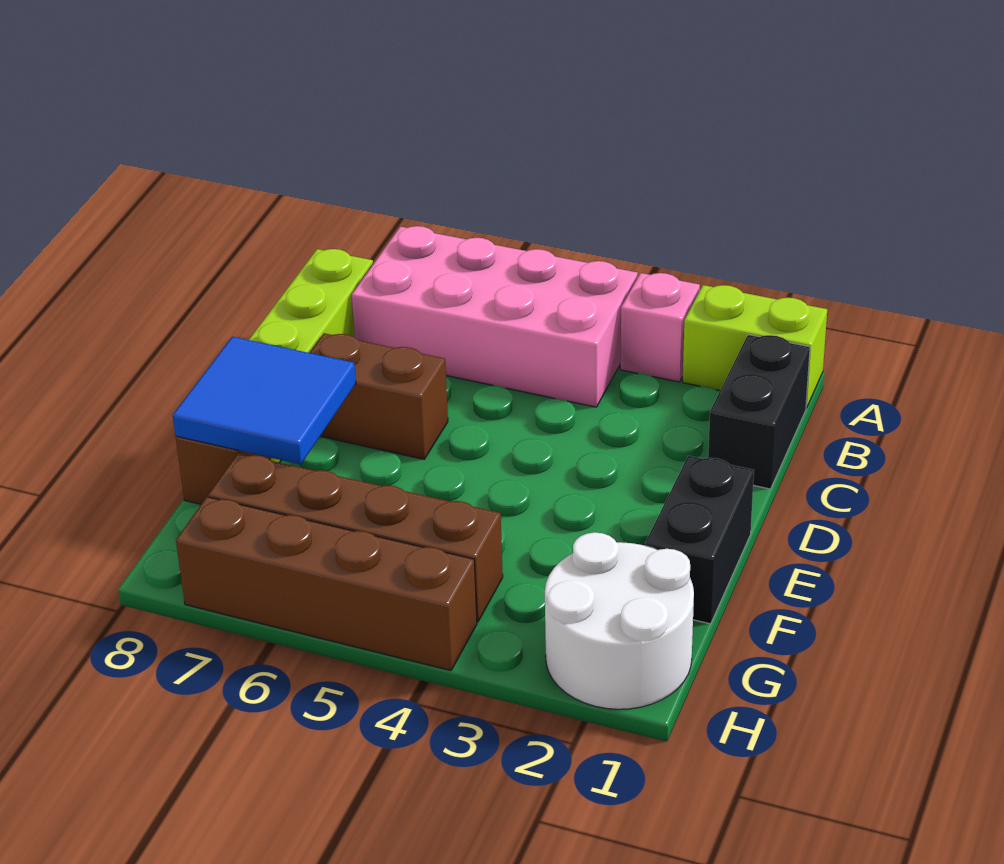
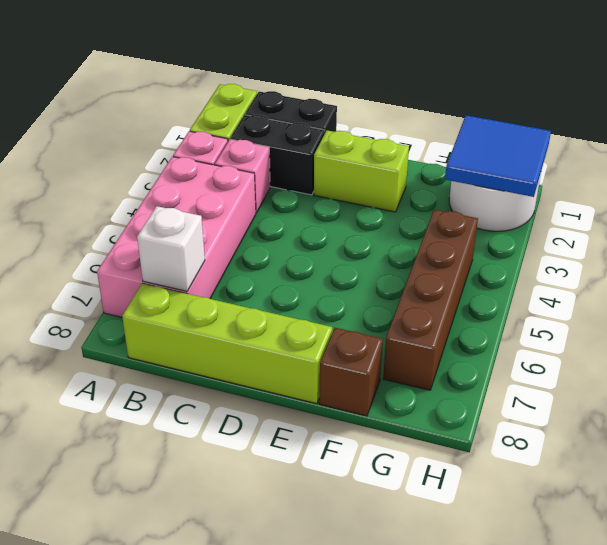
none -> pink 1x1 brick [215,139,270,213]
none -> white 1x1 brick [137,206,205,291]
none -> lime 1x2 brick [314,131,409,212]
brown 1x2 brick [310,333,448,459] -> none
black 1x2 brick [645,456,754,624] -> black 1x2 brick moved to [230,115,325,195]
blue 2x2 tile [173,337,356,464] -> blue 2x2 tile moved to [445,115,551,197]
brown 1x4 brick [176,497,477,671] -> none

